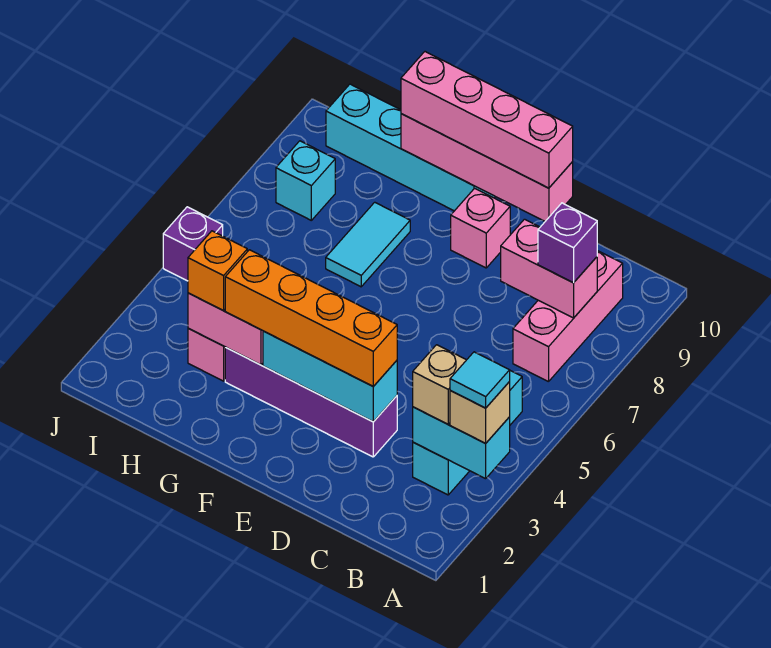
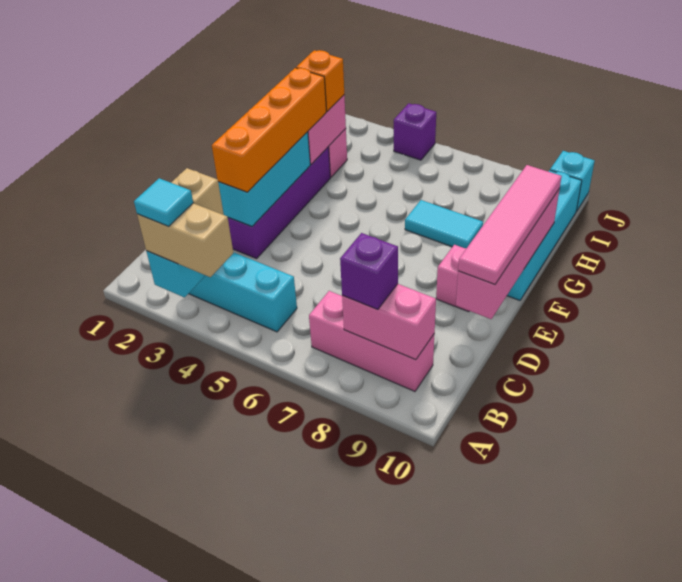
tan 1x1 brick [450,382,510,443] -> tan 1x2 brick [137,203,233,277]
pink 1x2 brick [501,219,597,318] -> pink 1x2 brick turned to [342,284,436,360]
pink 1x4 brick [401,52,573,188] -> pink 1x4 tile [458,165,562,284]
cyan 1x1 brick [276,141,335,220] -> cyan 1x1 brick moved to [550,151,595,211]

